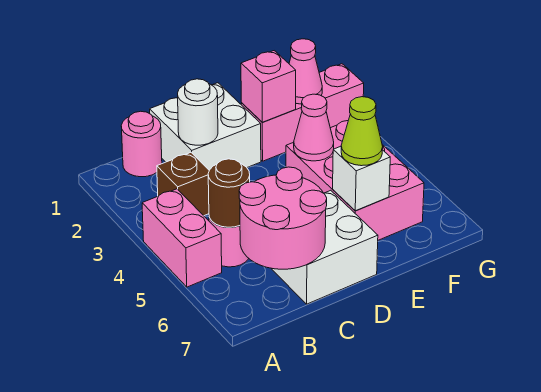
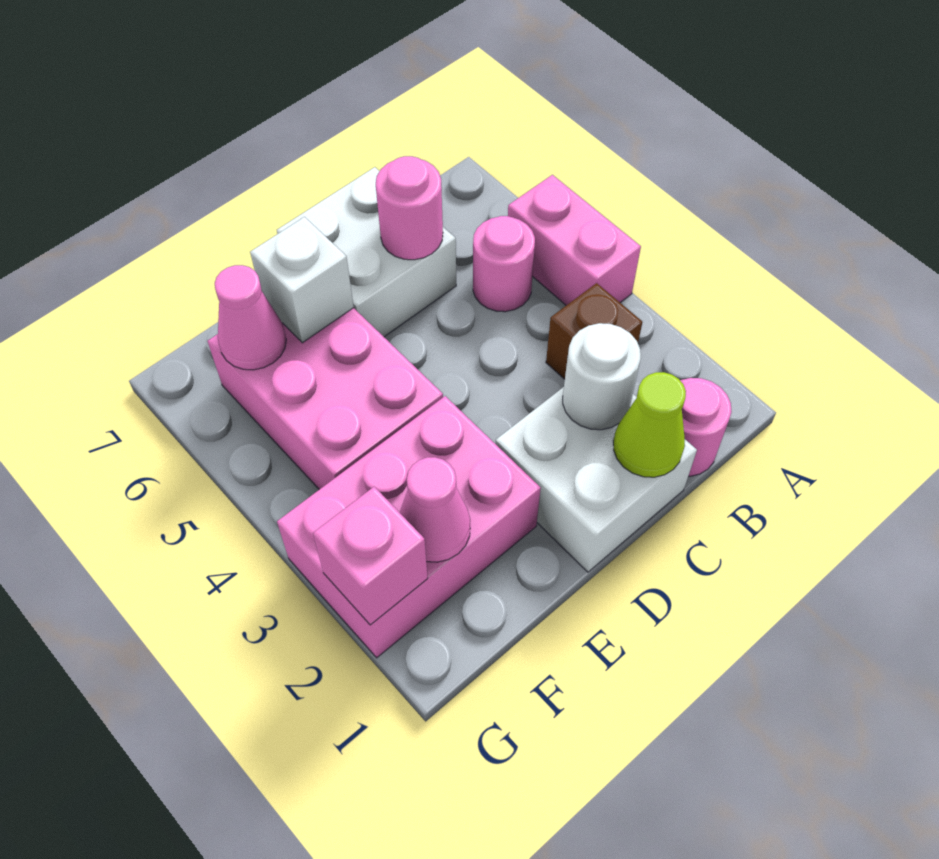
brown 1x1 round brick [208,159,250,227] -> none
pink 2x2 round brick [239,167,327,269] -> pink 1x1 round brick [376,156,443,260]
pink 1x3 brick [241,64,364,161] -> pink 2x3 brick [277,396,541,658]
pink 1x1 brick [241,51,296,122] -> pink 1x1 brick moved to [313,487,428,625]
pink 1x1 cone [294,94,334,161] -> pink 1x1 cone moved to [215,265,286,370]
lime 1x1 cone [341,97,383,166] -> lime 1x1 cone moved to [613,372,686,477]

